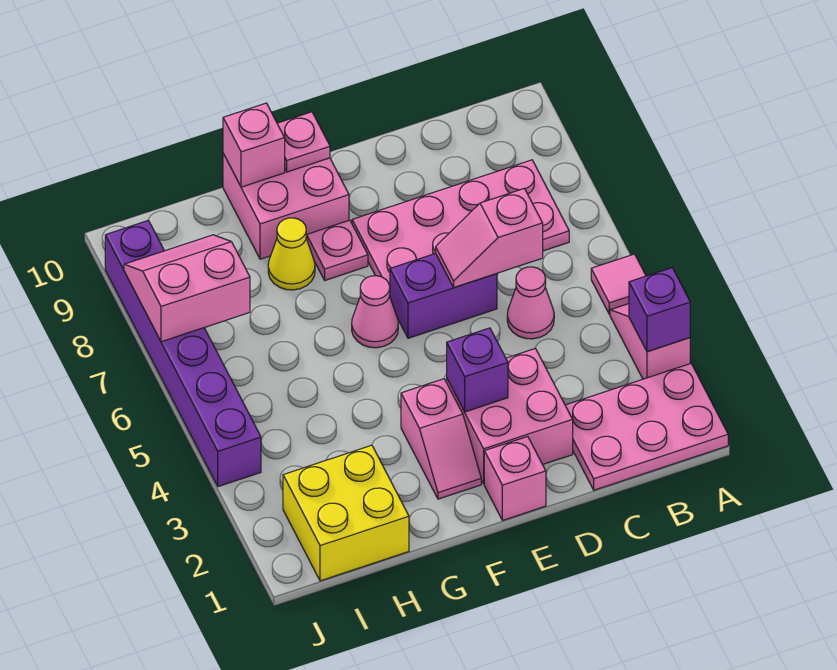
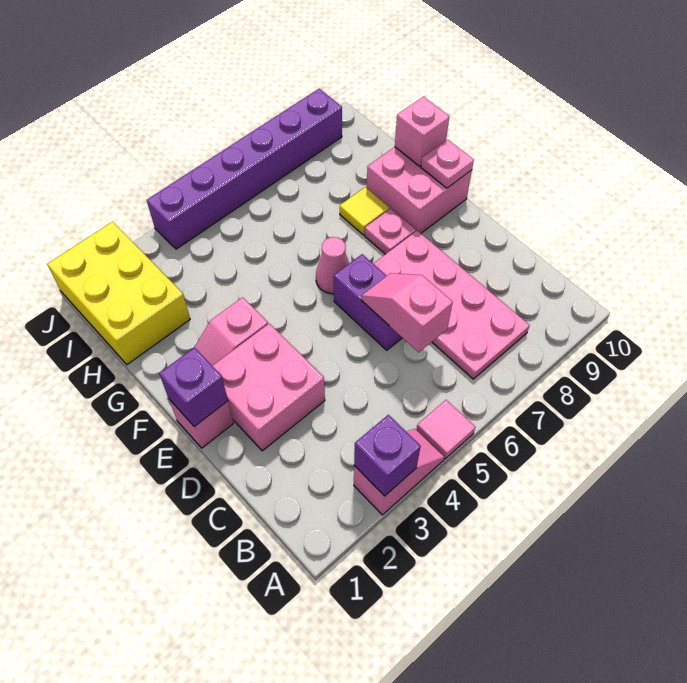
pink 2x3 plate [565,363,728,490] -> none
pink 1x1 cone [507,267,554,339] -> none
purple 1x1 brick [447,328,508,412] -> purple 1x1 brick moved to [159,347,228,427]
yellow 1x1 cone [268,218,315,290] -> yellow 1x1 tile [340,187,390,235]
yellow 2x2 brick [283,445,409,581] -> yellow 2x3 brick [47,222,190,364]
pink 2x2 slope [124,235,250,342] -> none

